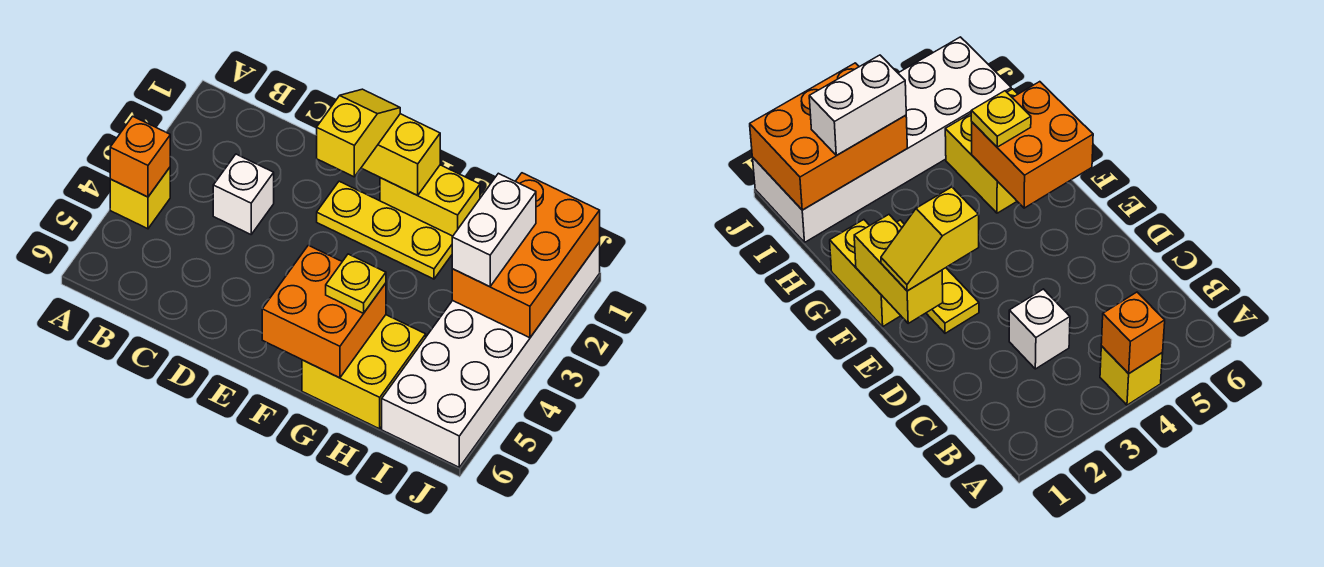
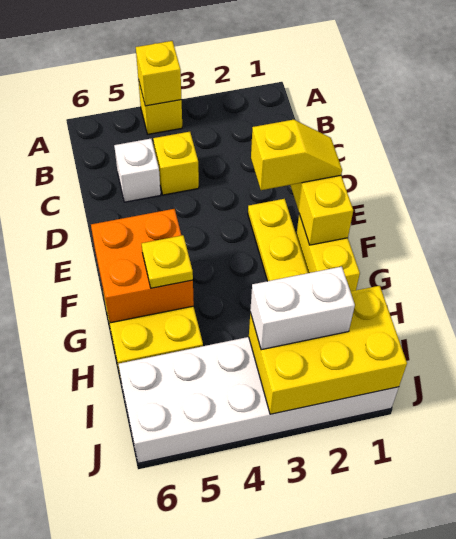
orange 1x1 brick [110,116,170,197] -> yellow 1x1 brick [136,41,182,106]
white 1x1 brick [213,154,274,234] -> white 1x1 brick moved to [114,139,161,202]
none -> yellow 1x1 brick [153,132,199,195]
orange 2x3 brick [452,173,600,338] -> yellow 2x3 brick [249,286,407,414]

